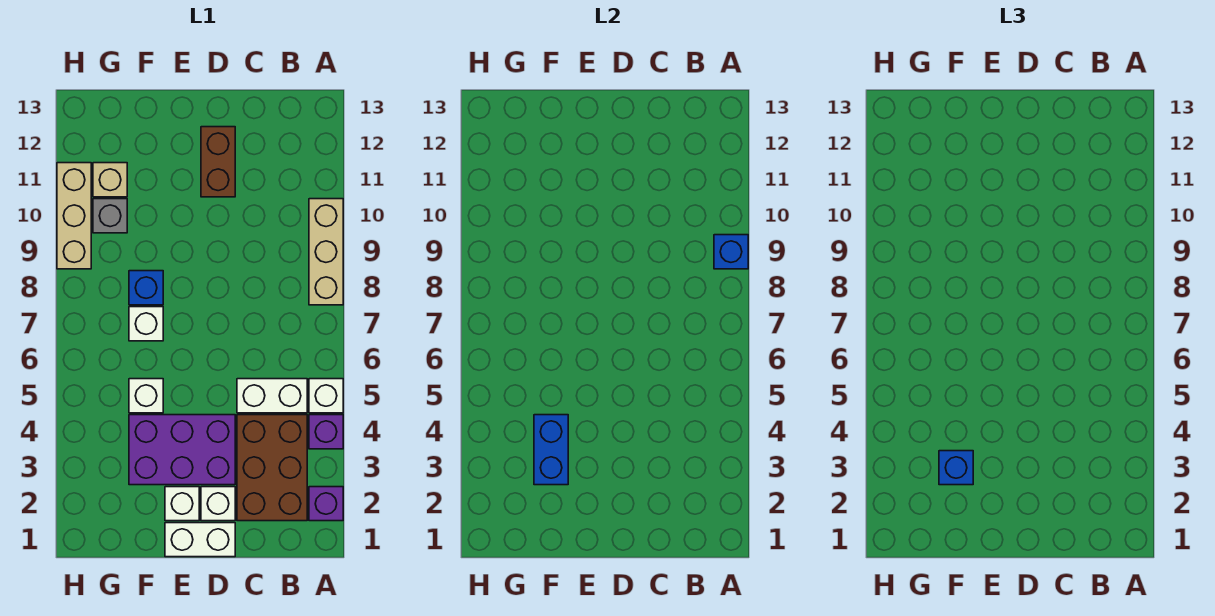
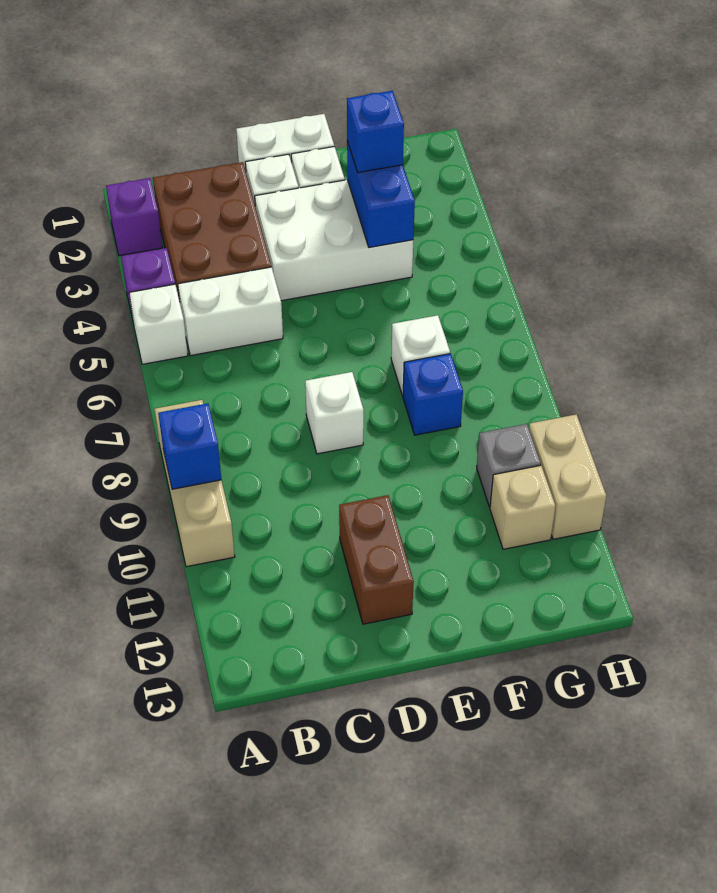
purple 2x3 brick [129,415,235,485] -> white 2x3 brick [255,180,413,301]
white 1x1 brick [129,379,163,413] -> white 1x1 brick moved to [305,372,364,454]
tan 1x3 brick [57,163,91,269] -> tan 1x2 brick [529,414,606,539]

